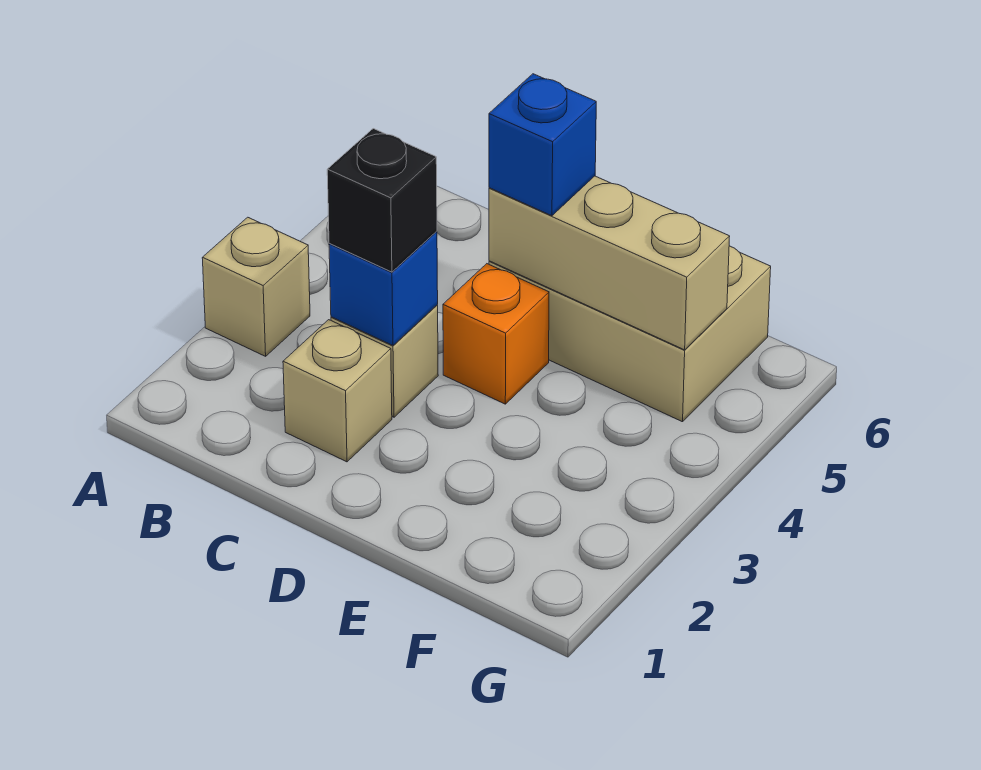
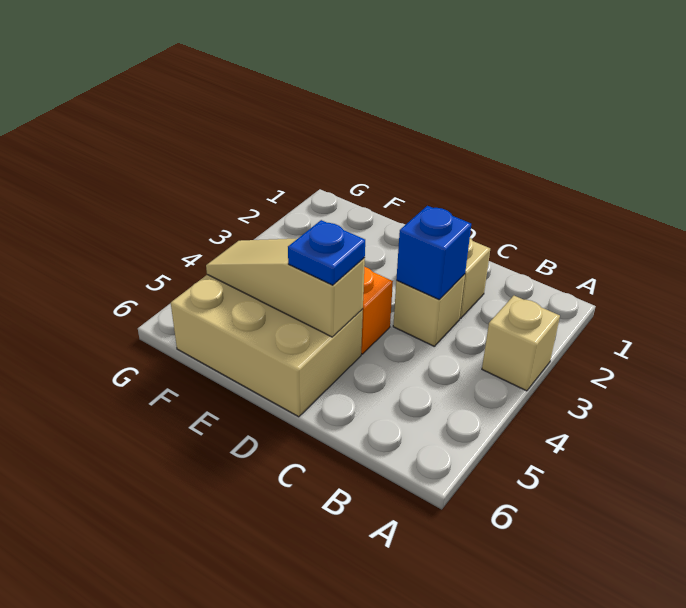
black 1x1 brick [327,129,437,272] -> none
tan 1x3 brick [489,176,730,350] -> tan 1x3 slope [206,238,365,337]
blue 1x1 brick [489,74,596,216] -> blue 1x1 plate [288,220,365,285]

